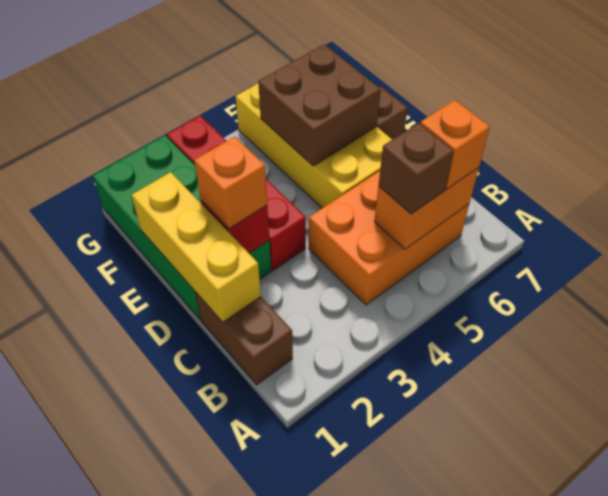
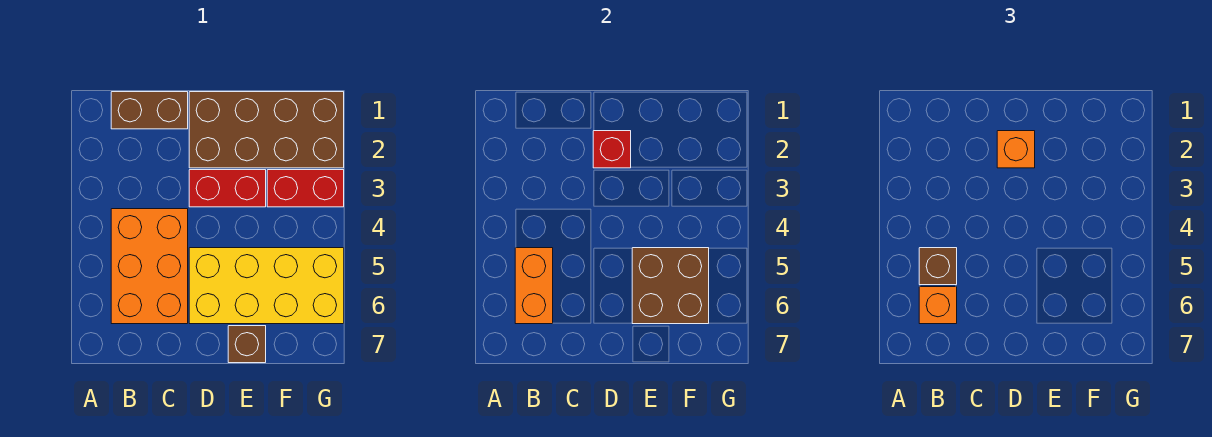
yellow 1x3 brick [132,172,261,322] -> none
green 2x4 brick [93,135,271,319] -> brown 2x4 brick [189,92,344,168]

